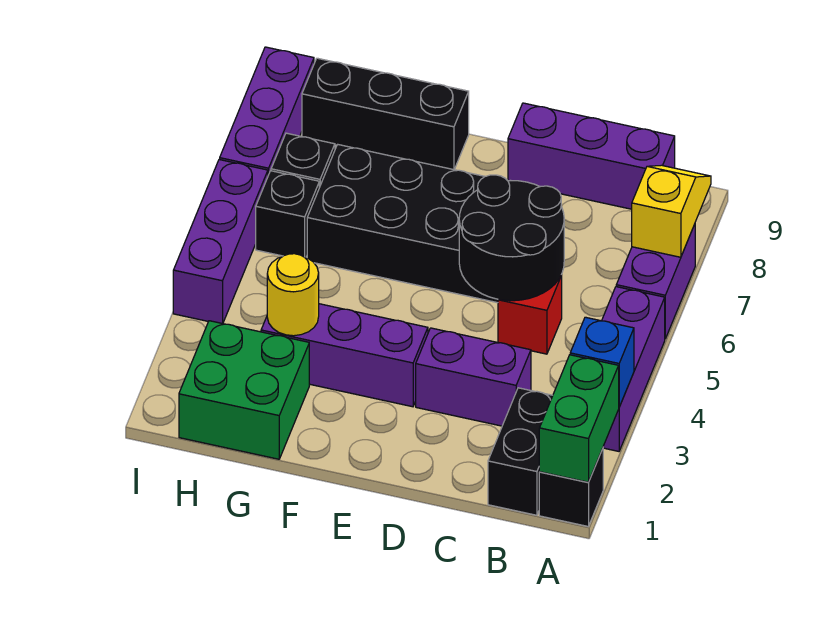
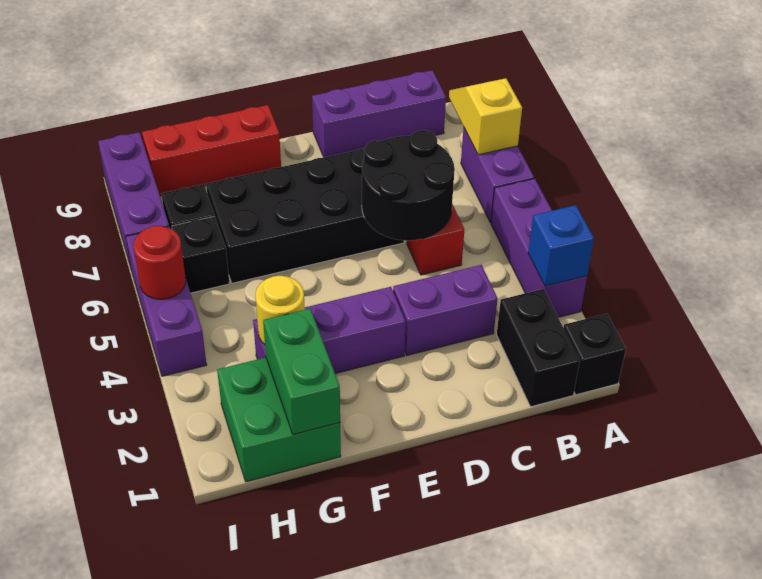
green 1x2 brick [539,355,619,482] -> green 1x2 brick moved to [263,309,340,434]
black 1x3 brick [302,58,469,170] -> red 1x3 brick [142,105,281,196]
none -> red 1x1 round brick [133,226,186,299]

